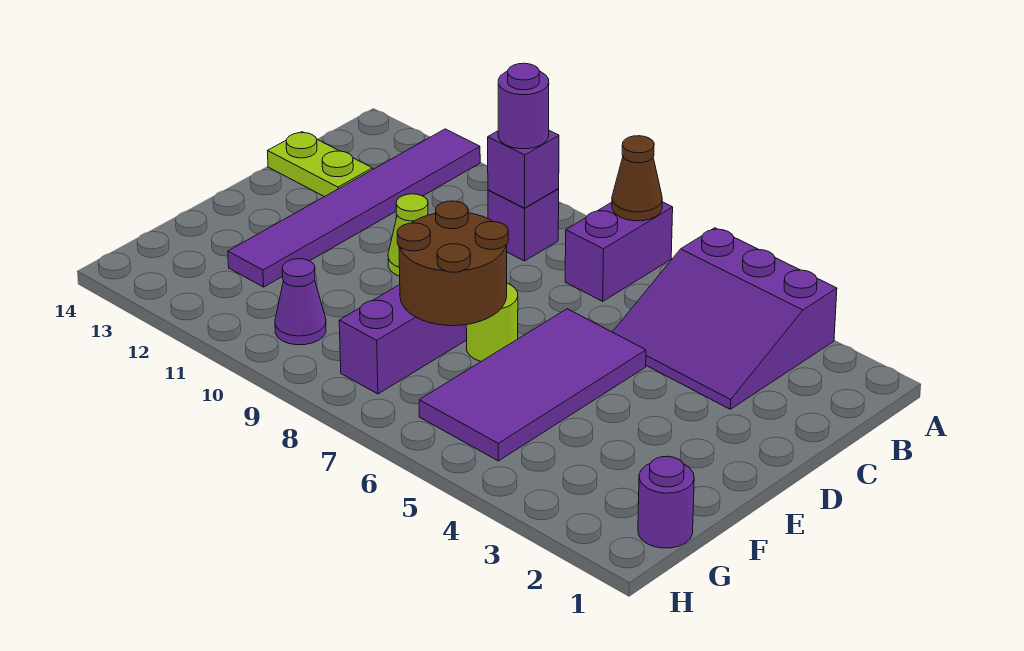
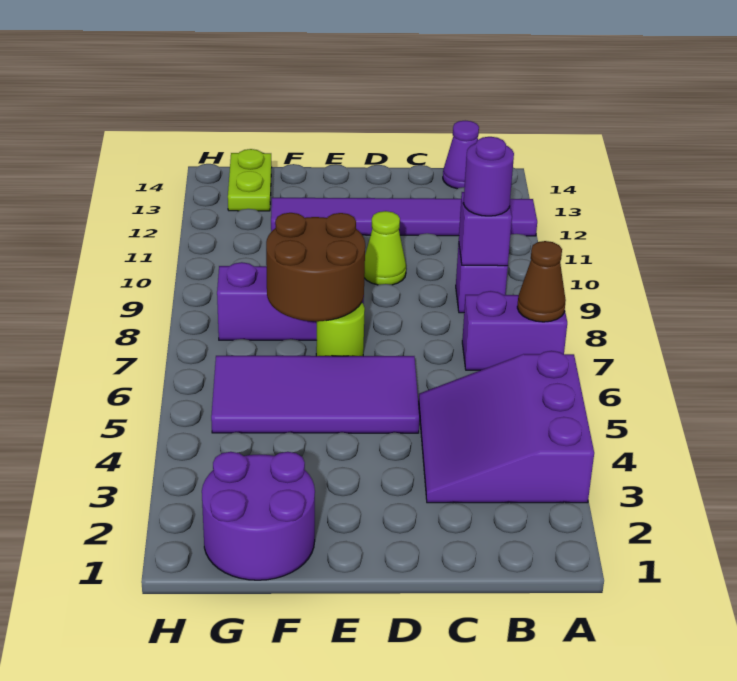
lime 1x2 plate [268,132,372,197] -> lime 1x2 plate moved to [228,149,272,211]
purple 1x1 round brick [638,456,694,548] -> purple 2x2 round brick [202,452,315,580]
purple 1x1 cone [275,259,326,345] -> purple 1x1 cone moved to [443,121,479,189]

